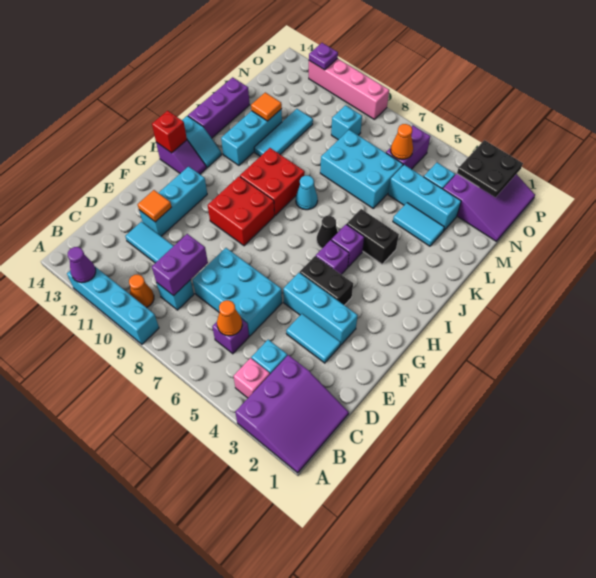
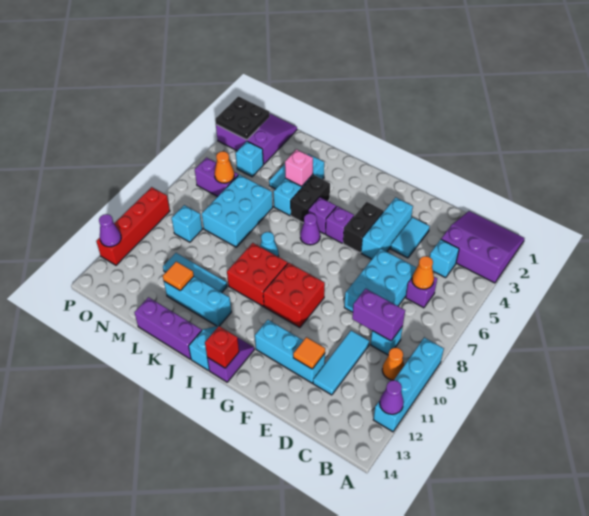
pink 1x1 brick [234,358,270,398] -> pink 1x1 brick moved to [285,149,313,186]
black 1x1 cone [317,216,338,248] -> purple 1x1 cone [300,213,320,245]
cyan 1x3 brick [388,165,461,230] -> cyan 1x3 brick moved to [273,154,324,216]
pink 1x4 brick [309,59,389,119] -> red 1x4 brick [96,187,170,265]
purple 1x1 plate [309,43,338,70] -> purple 1x1 cone [99,214,121,247]

